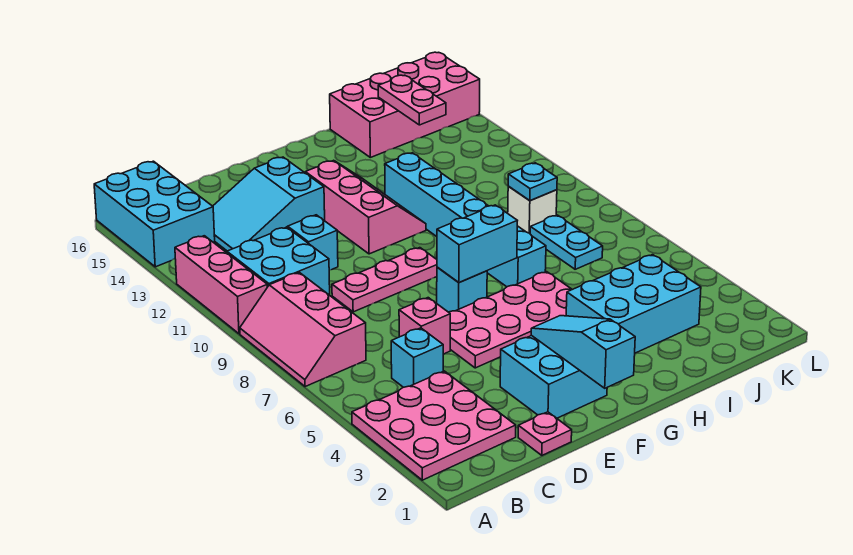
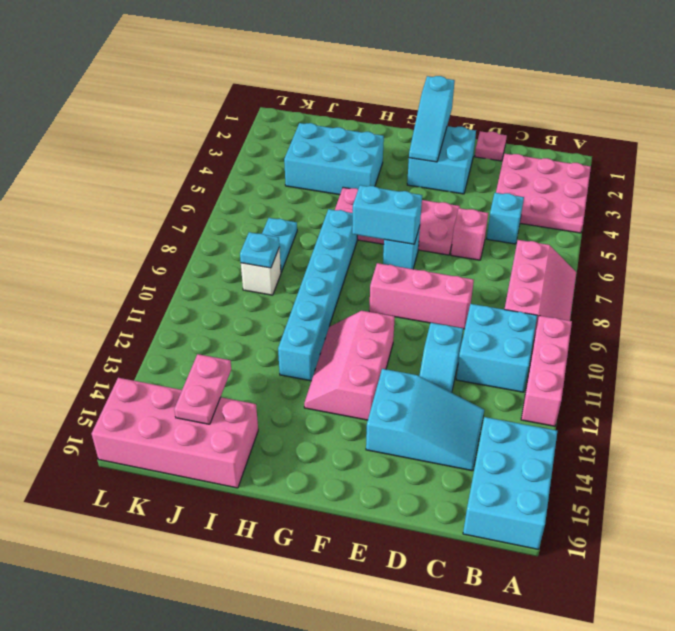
pink 1x3 plate [332,248,437,312] -> pink 1x3 brick [369,263,474,329]

